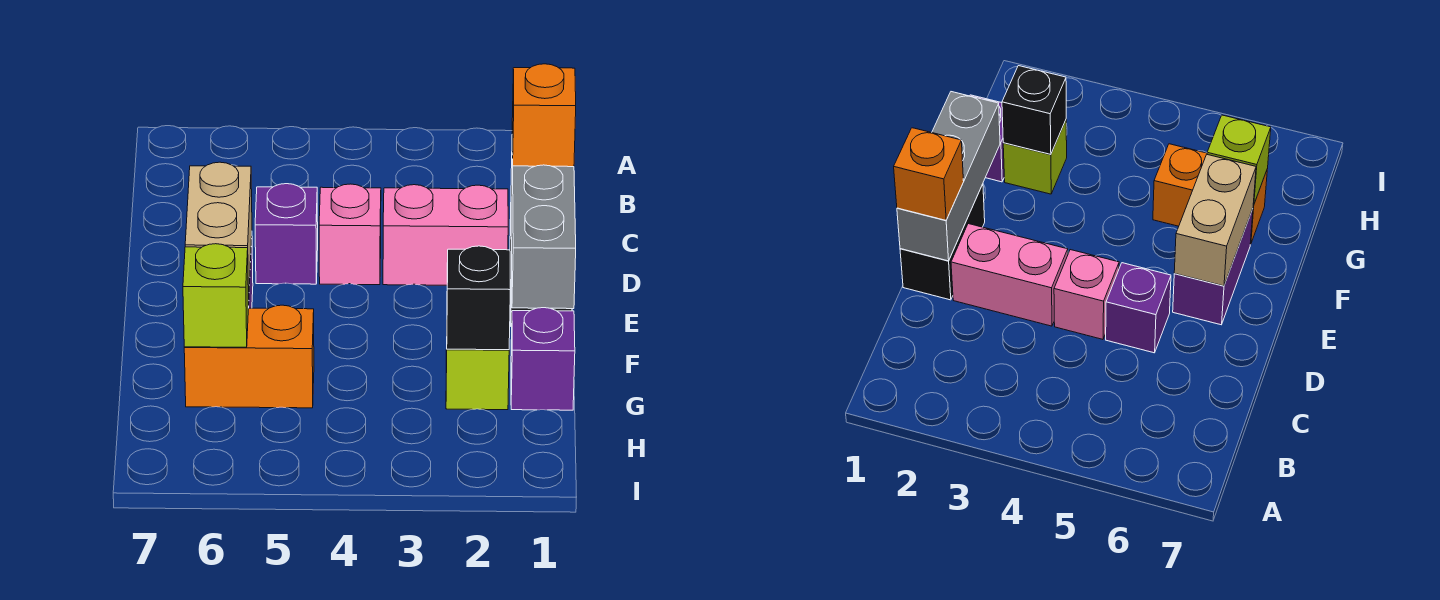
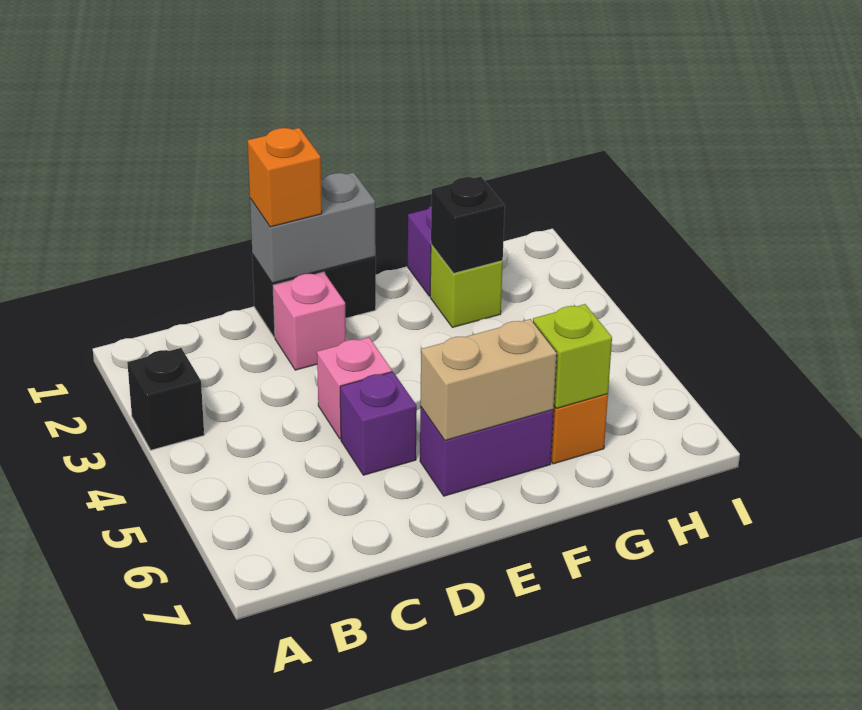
none -> black 1x1 brick [127,348,204,450]
grey 1x3 brick [511,153,576,309] -> grey 1x2 brick [250,172,376,283]
pink 1x2 brick [383,185,508,285] -> pink 1x1 brick [273,272,346,370]

